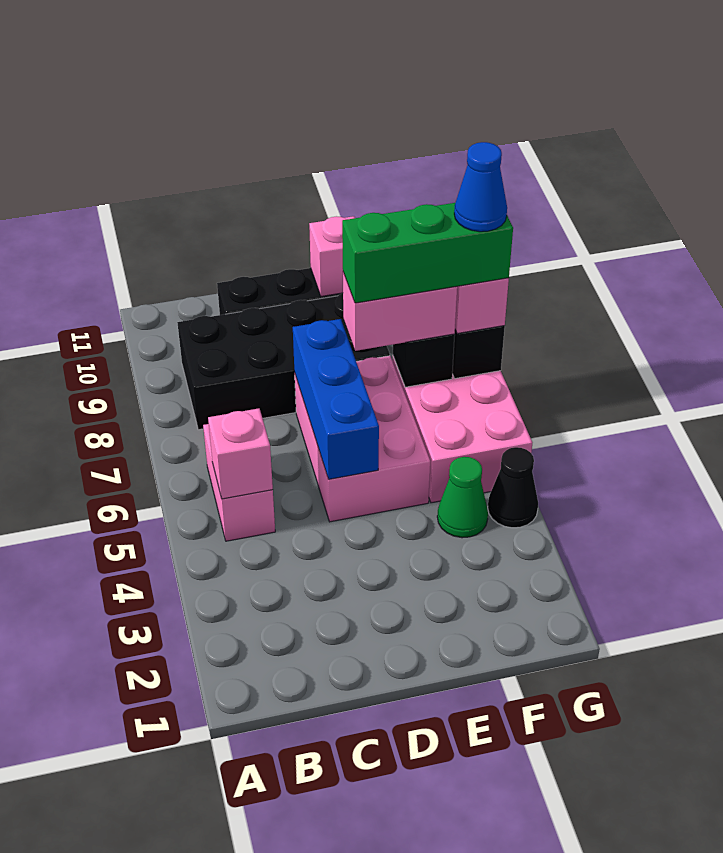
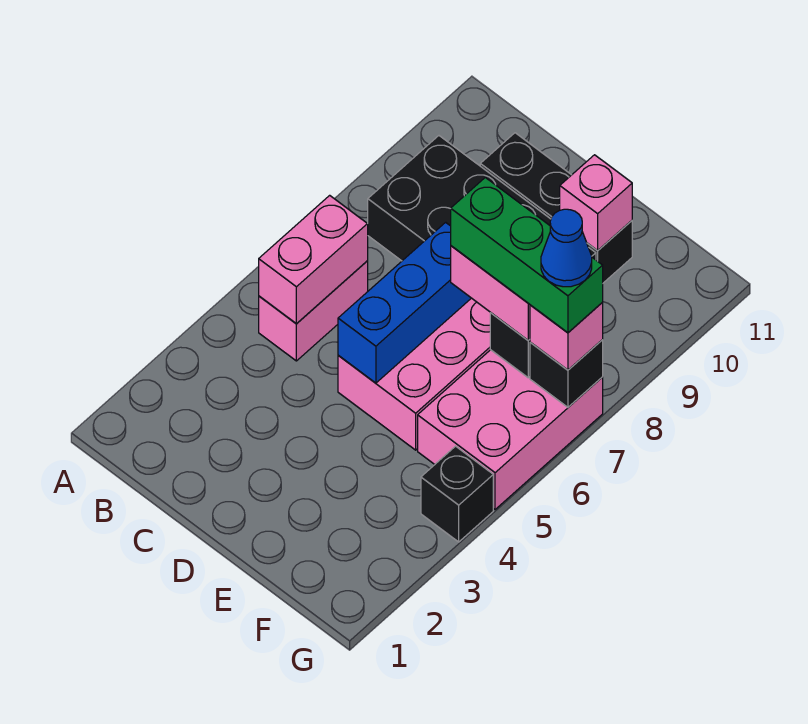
pink 1x1 brick [208,408,273,499] -> pink 1x2 brick [259,195,368,324]
green 1x1 cone [437,457,488,538] -> none
black 1x1 cone [488,447,538,528] -> black 1x1 brick [421,446,493,542]

